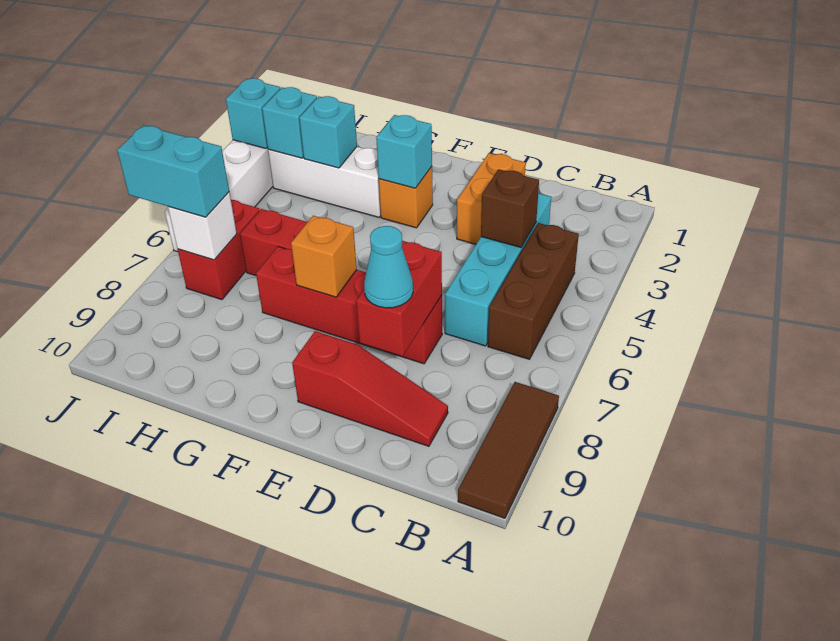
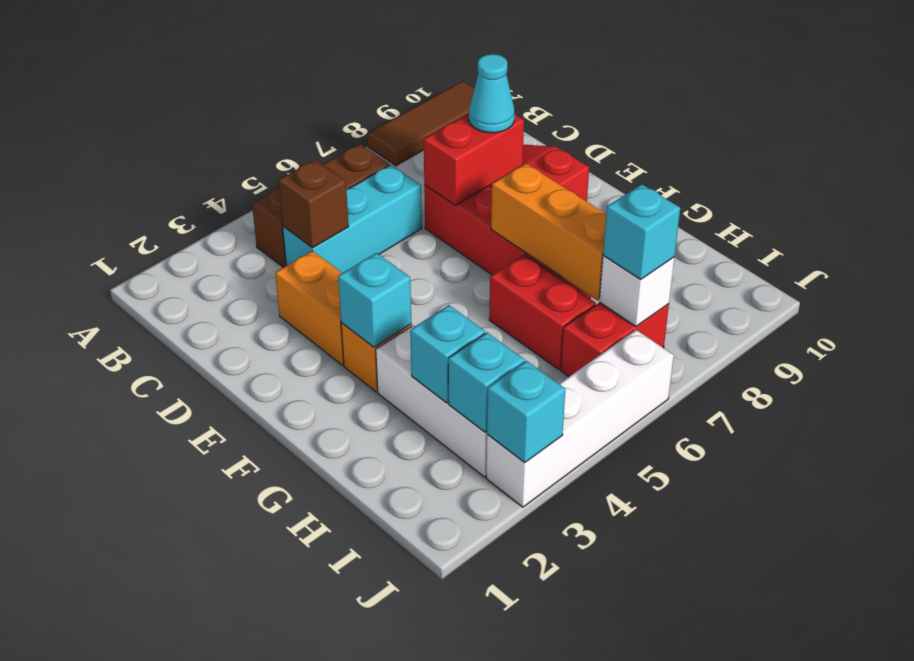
cyan 1x4 brick [445,193,551,346] -> cyan 1x3 brick [283,165,422,273]
orange 1x2 brick [457,153,526,244] -> orange 1x2 brick turned to [275,251,344,365]
orange 1x1 brick [291,216,357,297] -> orange 1x3 brick [491,163,606,301]
cyan 1x2 brick [117,125,229,217] -> cyan 1x1 brick [603,184,680,279]

